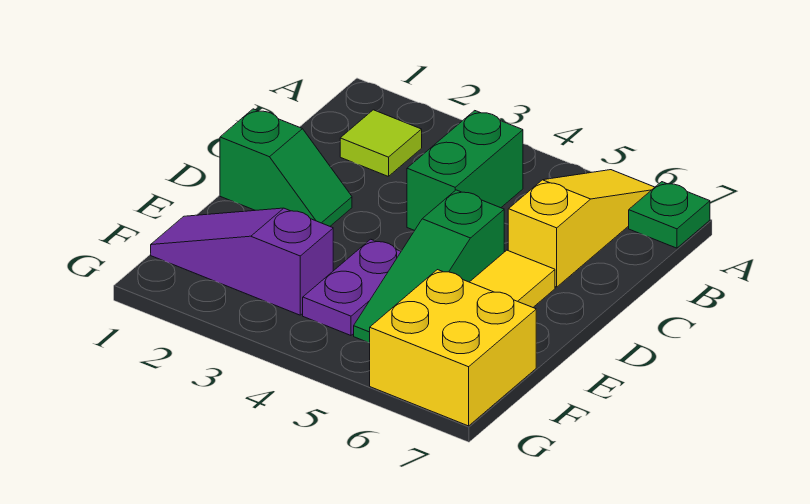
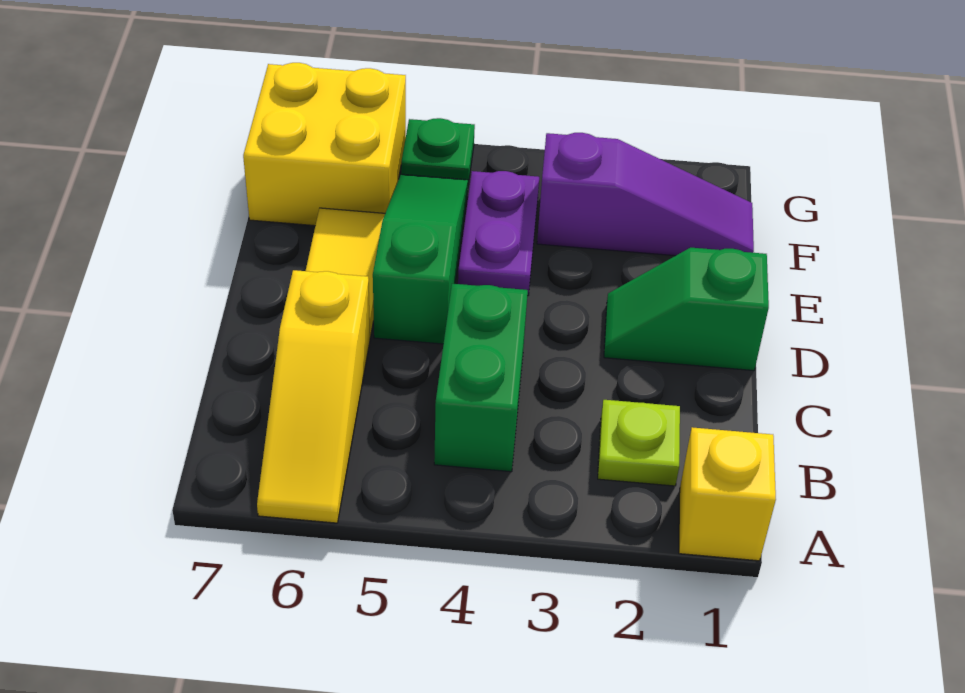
none -> yellow 1x1 brick [679,427,776,561]
green 1x1 plate [629,182,710,248] -> green 1x1 plate moved to [401,118,475,185]
lime 1x1 tile [340,110,422,177] -> lime 1x1 plate [598,400,680,486]

